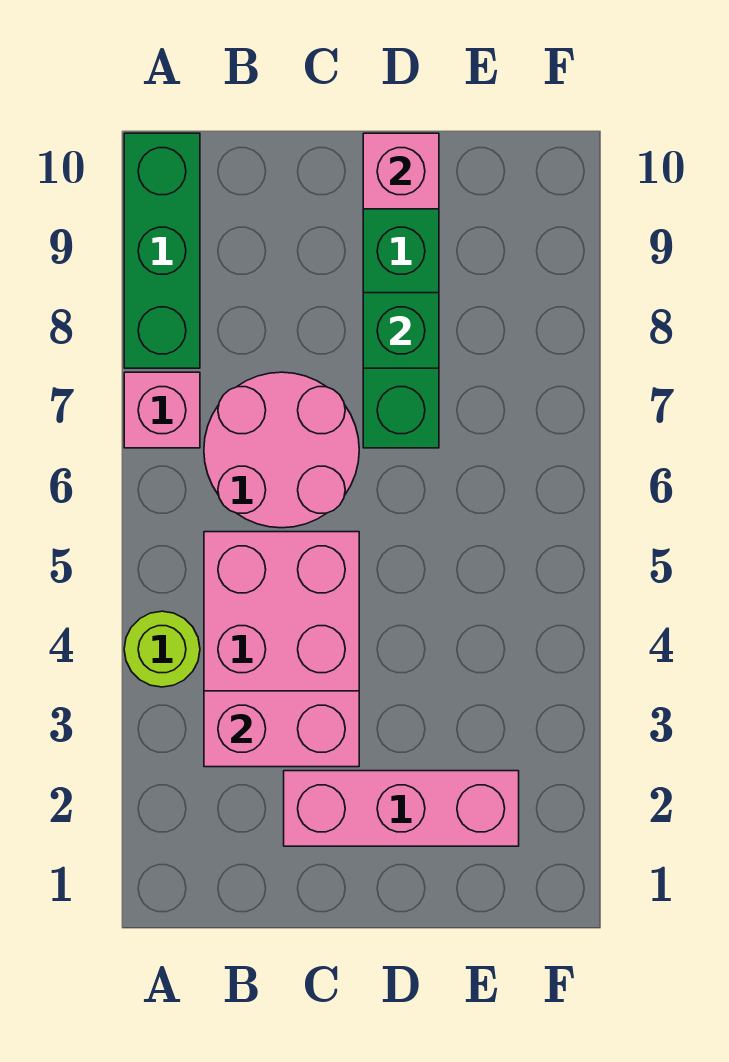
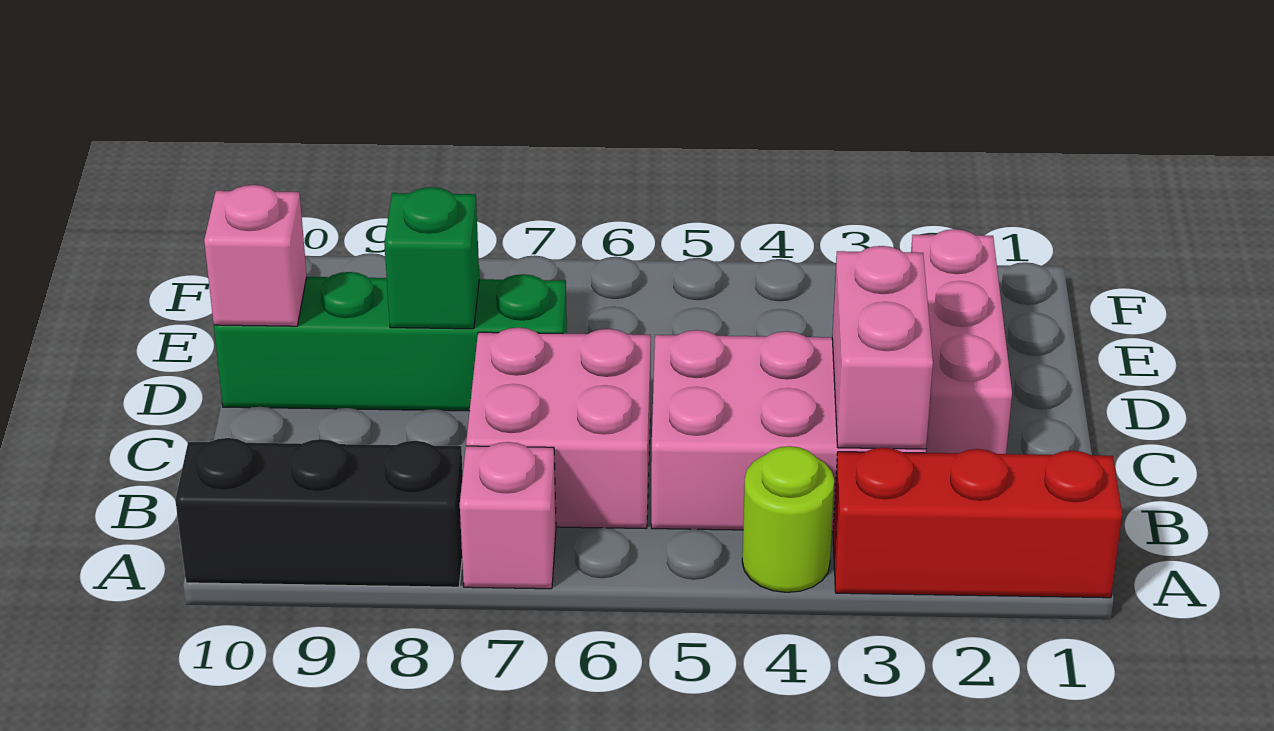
none -> red 1x3 brick [833,448,1122,598]
green 1x3 brick [124,133,200,368] -> black 1x3 brick [175,438,463,587]
pink 2x2 round brick [204,372,359,528] -> pink 2x2 brick [466,328,651,529]

